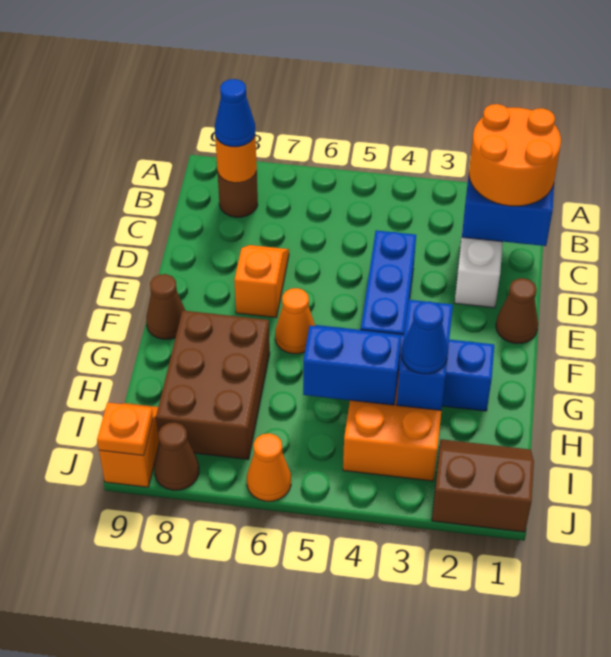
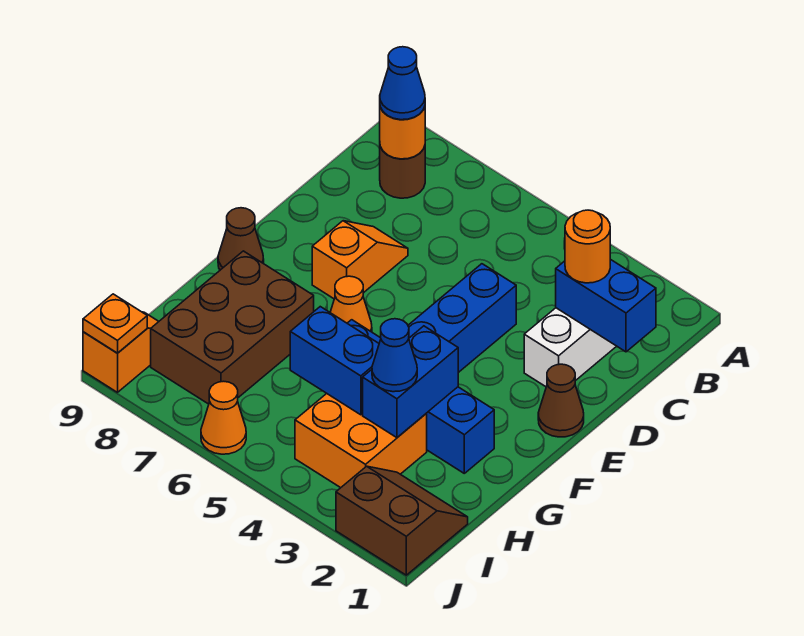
orange 2x2 round brick [469,104,561,206] -> orange 1x1 round brick [565,210,610,283]
brown 1x1 cone [154,423,199,490] -> none

